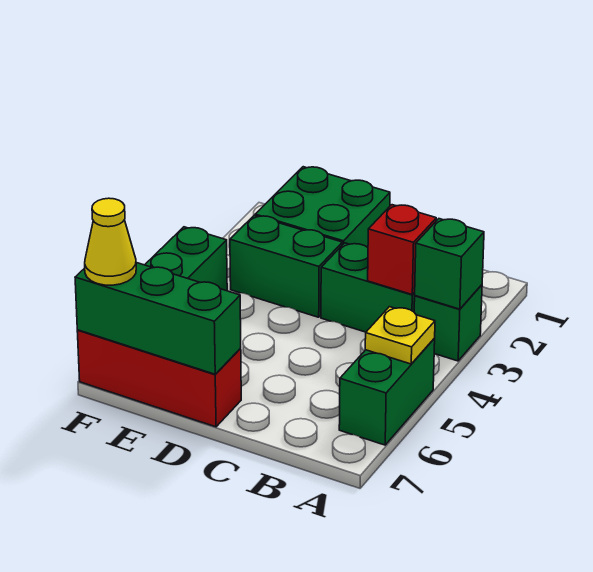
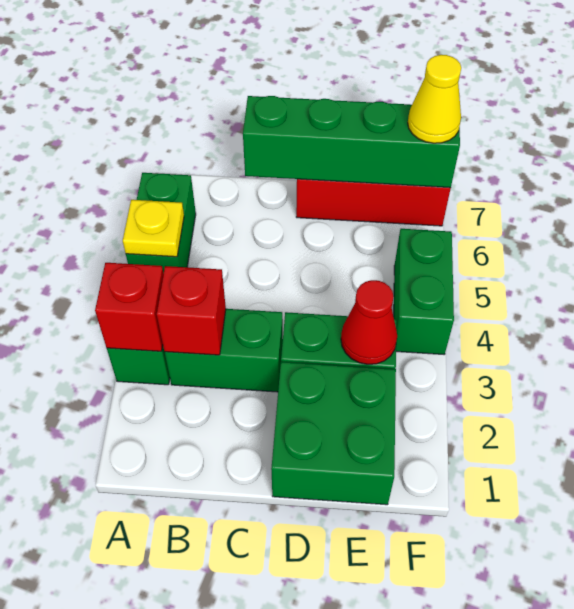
green 1x1 brick [415,219,484,309] -> red 1x1 brick [95,263,164,351]
green 1x3 brick [75,263,241,374] -> green 1x4 brick [243,96,460,188]
none -> red 1x1 cone [341,280,397,364]

